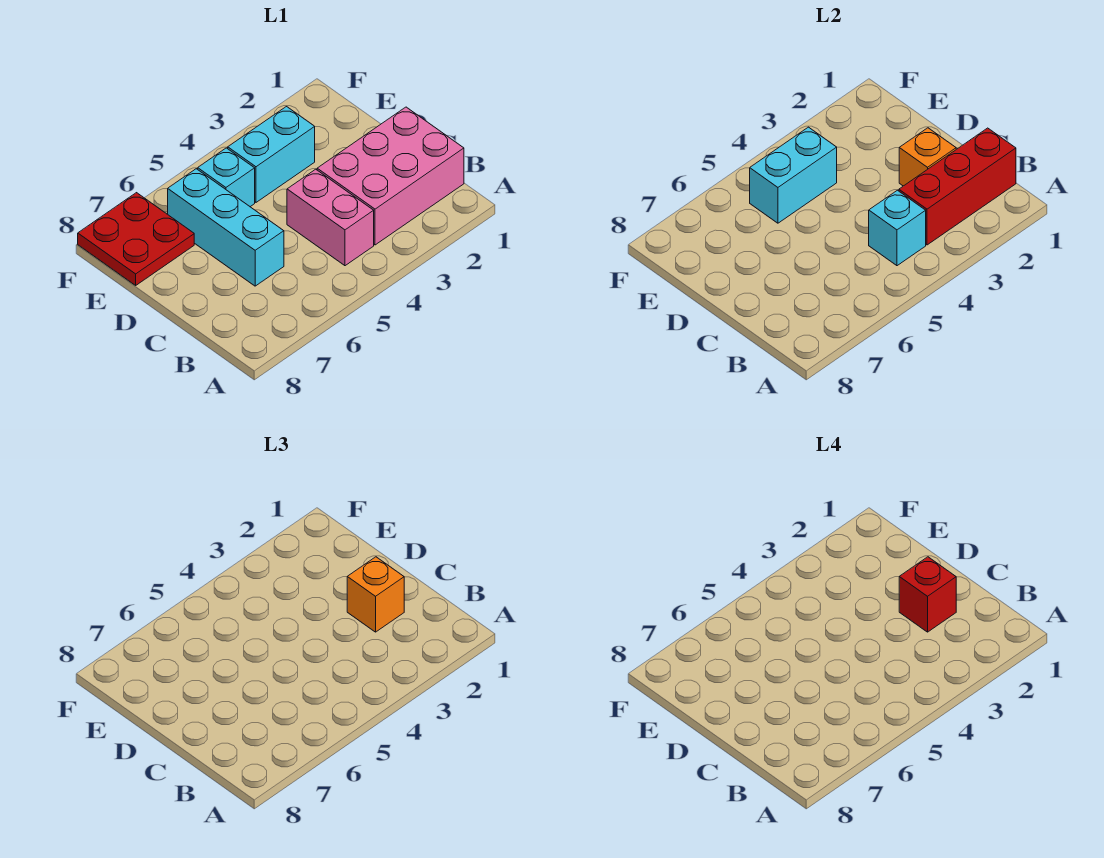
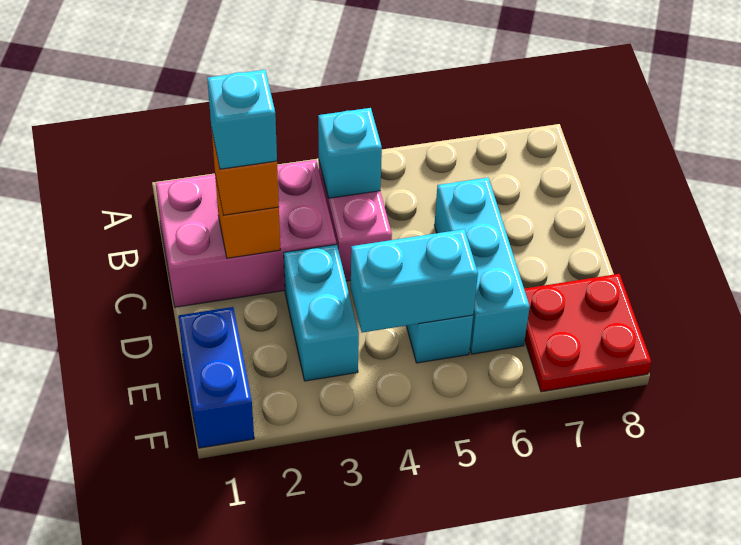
red 1x3 brick [899,128,1016,245] -> none
red 1x1 brick [899,557,956,632] -> cyan 1x1 brick [207,70,277,169]
none -> blue 1x2 brick [178,307,254,448]
cyan 1x2 brick [228,107,315,202] -> cyan 1x2 brick turned to [284,244,359,381]

